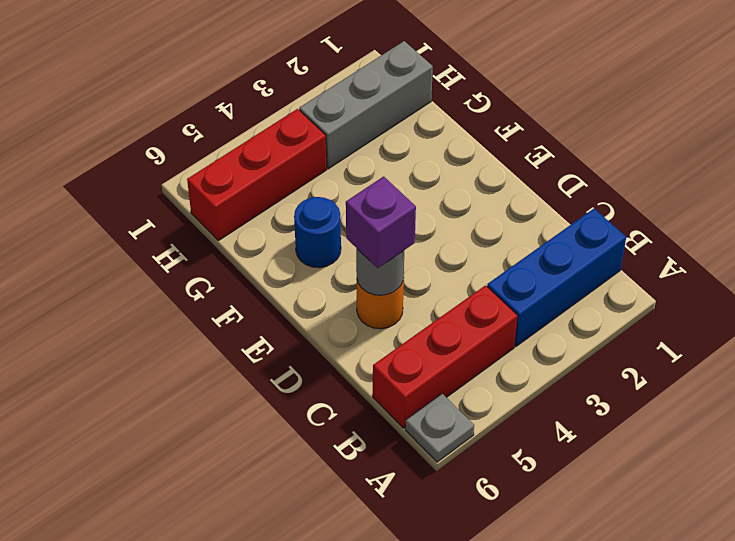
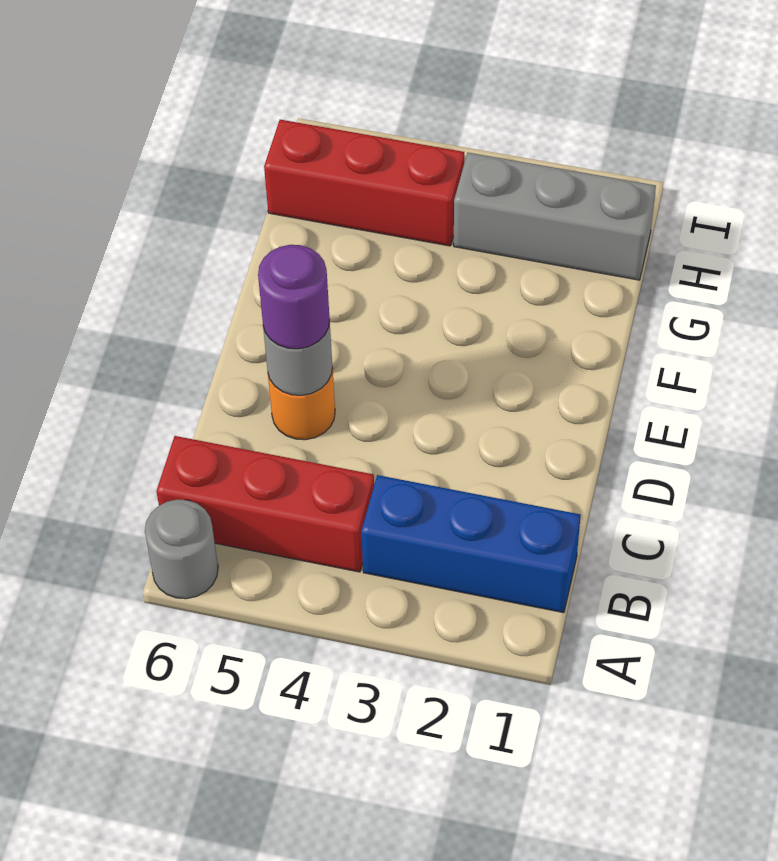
grey 1x1 plate [405,394,474,462] -> grey 1x1 round brick [145,499,218,599]
purple 1x1 brick [346,176,416,268] -> purple 1x1 round brick [258,245,330,349]
blue 1x1 round brick [294,197,341,268] -> none

